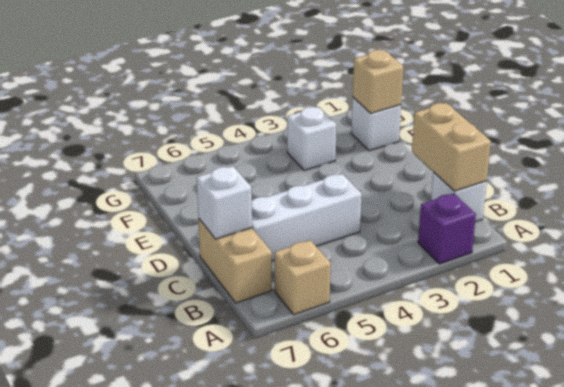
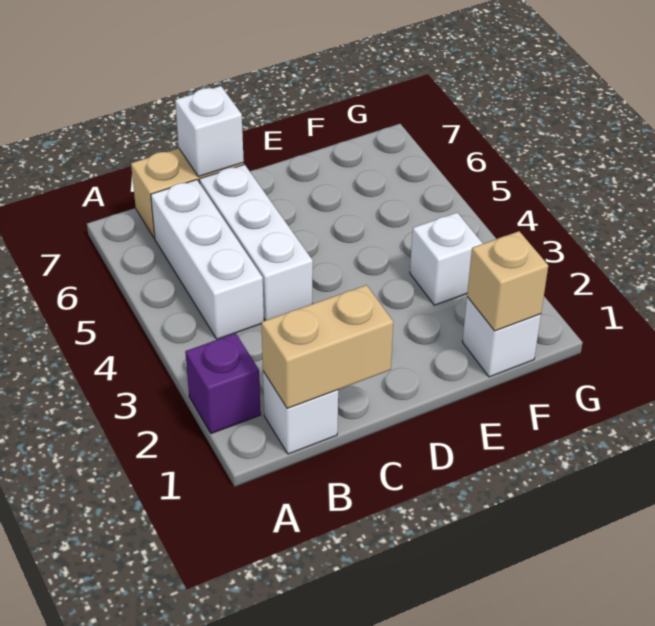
tan 1x1 brick [274,240,331,315] -> none
none -> white 1x3 brick [151,180,264,339]

